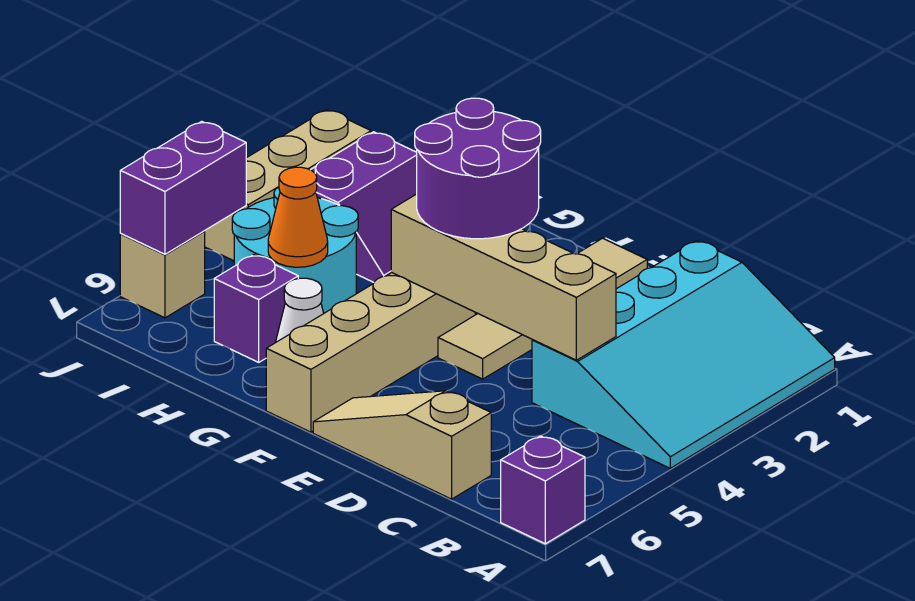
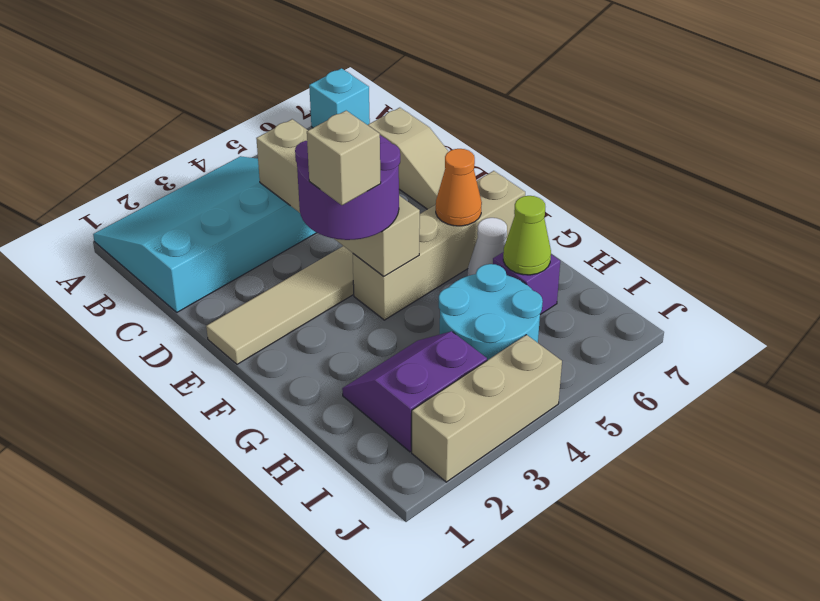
purple 1x1 brick [501,436,585,544] -> cyan 1x1 brick [309,68,370,128]
orange 1x1 cone [268,167,328,267] -> orange 1x1 cone moved to [436,149,482,226]
none -> lime 1x1 cone [503,196,551,275]
purple 1x2 brick [120,121,246,254] -> none
tan 1x1 brick [120,231,205,318] -> tan 1x1 brick moved to [307,111,381,205]

